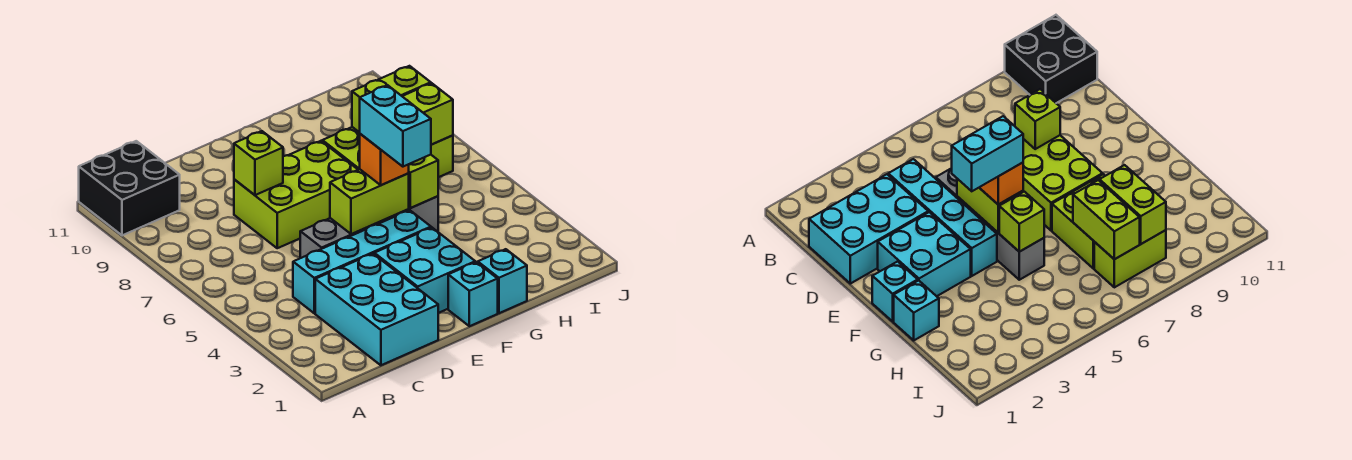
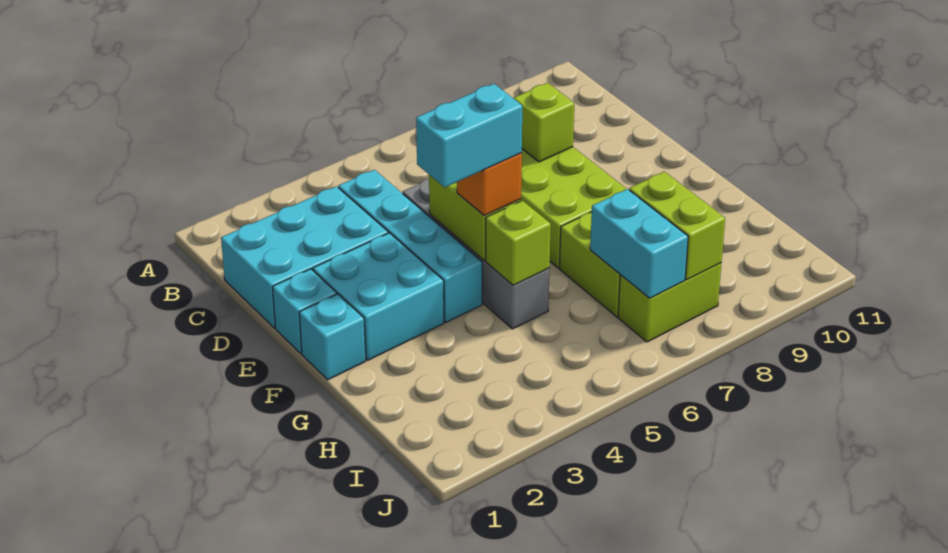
black 2x2 brick [79,141,180,235] -> none
cyan 1x1 brick [478,249,527,313] -> cyan 1x1 brick moved to [273,269,337,353]
lime 1x2 brick [402,83,453,145] -> cyan 1x2 brick [590,189,688,298]

